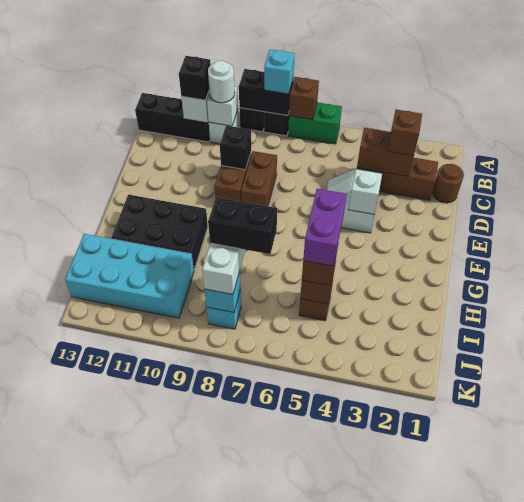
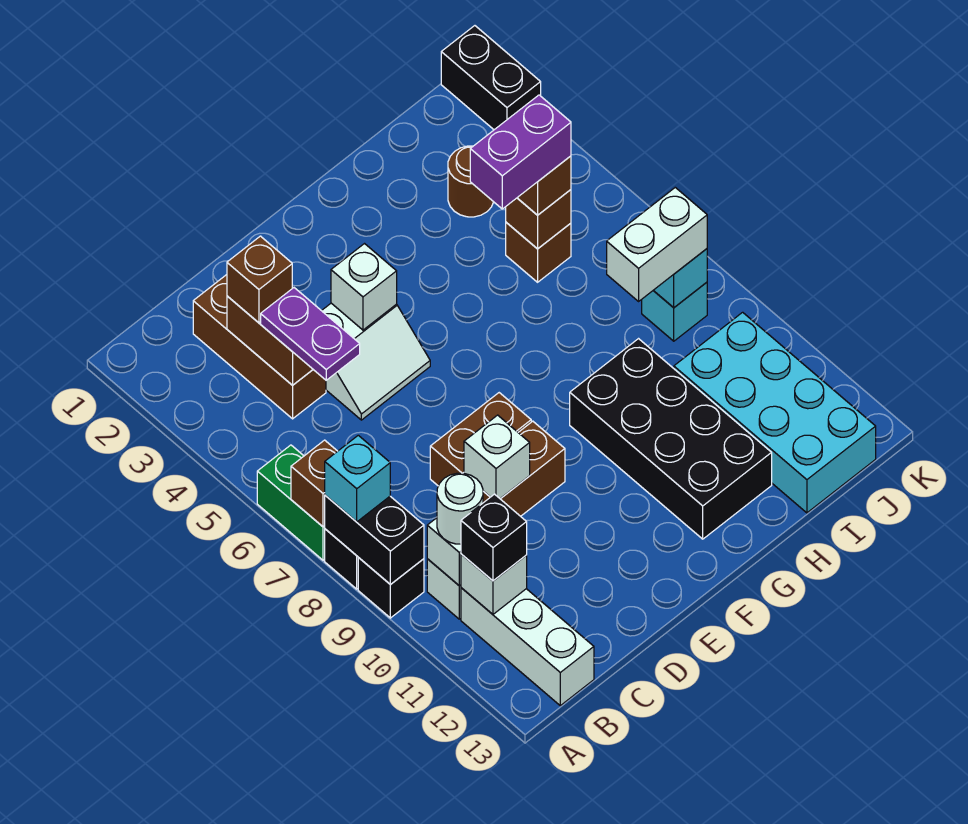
black 1x3 brick [135,93,210,142] -> white 1x3 brick [461,588,594,706]
brown 1x1 round brick [433,164,464,203] -> brown 1x1 round brick moved to [448,146,493,217]
none -> purple 1x2 plate [261,288,360,380]
black 1x1 brick [220,125,251,170] -> white 1x1 brick [464,415,530,499]
black 2x3 brick [111,195,208,270] -> black 2x4 brick [570,339,772,539]
black 1x2 brick [208,197,277,254] -> black 1x2 brick moved to [441,26,541,130]

